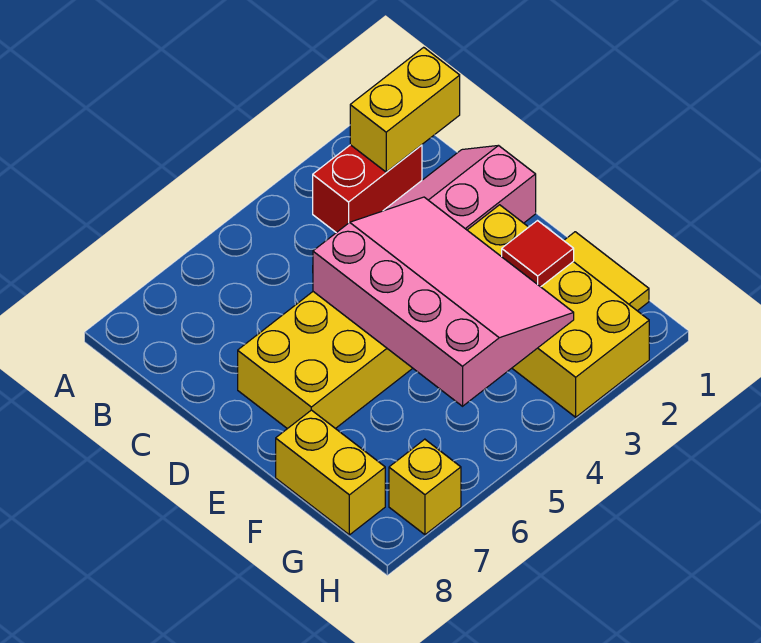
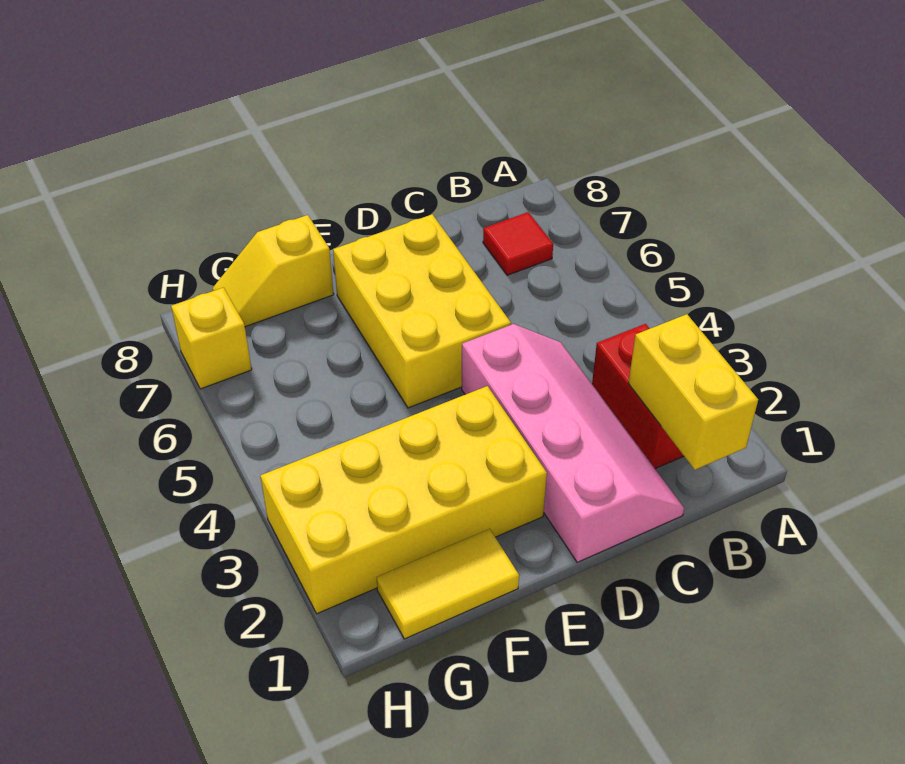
pink 3x4 slope [313,197,574,406] -> none
red 1x1 tile [502,221,574,287] -> red 1x1 tile moved to [483,212,553,275]
yellow 1x2 brick [276,410,385,535] -> yellow 1x2 slope [213,215,334,327]

